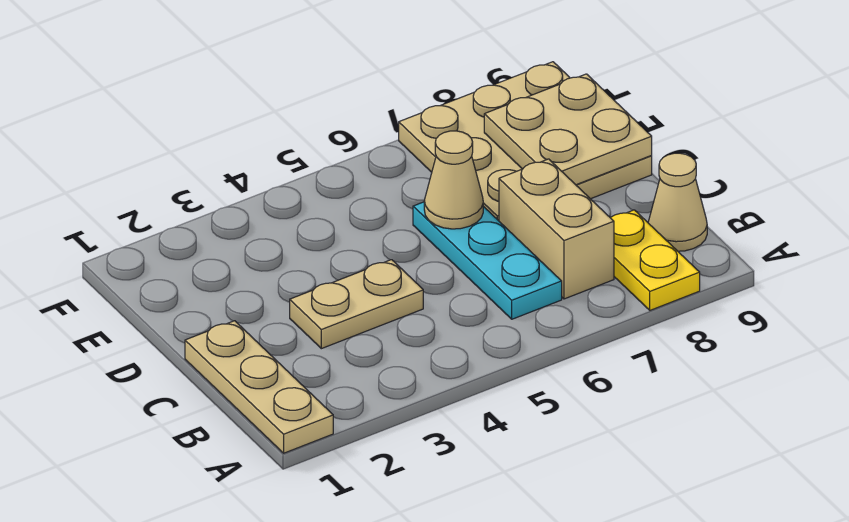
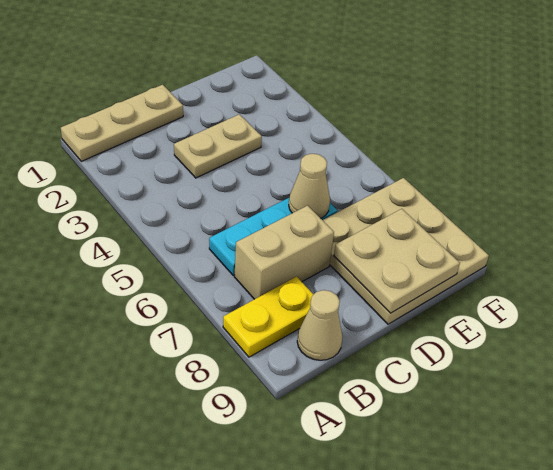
tan 1x2 plate [290,260,423,349] -> tan 1x2 plate turned to [174,114,262,178]

